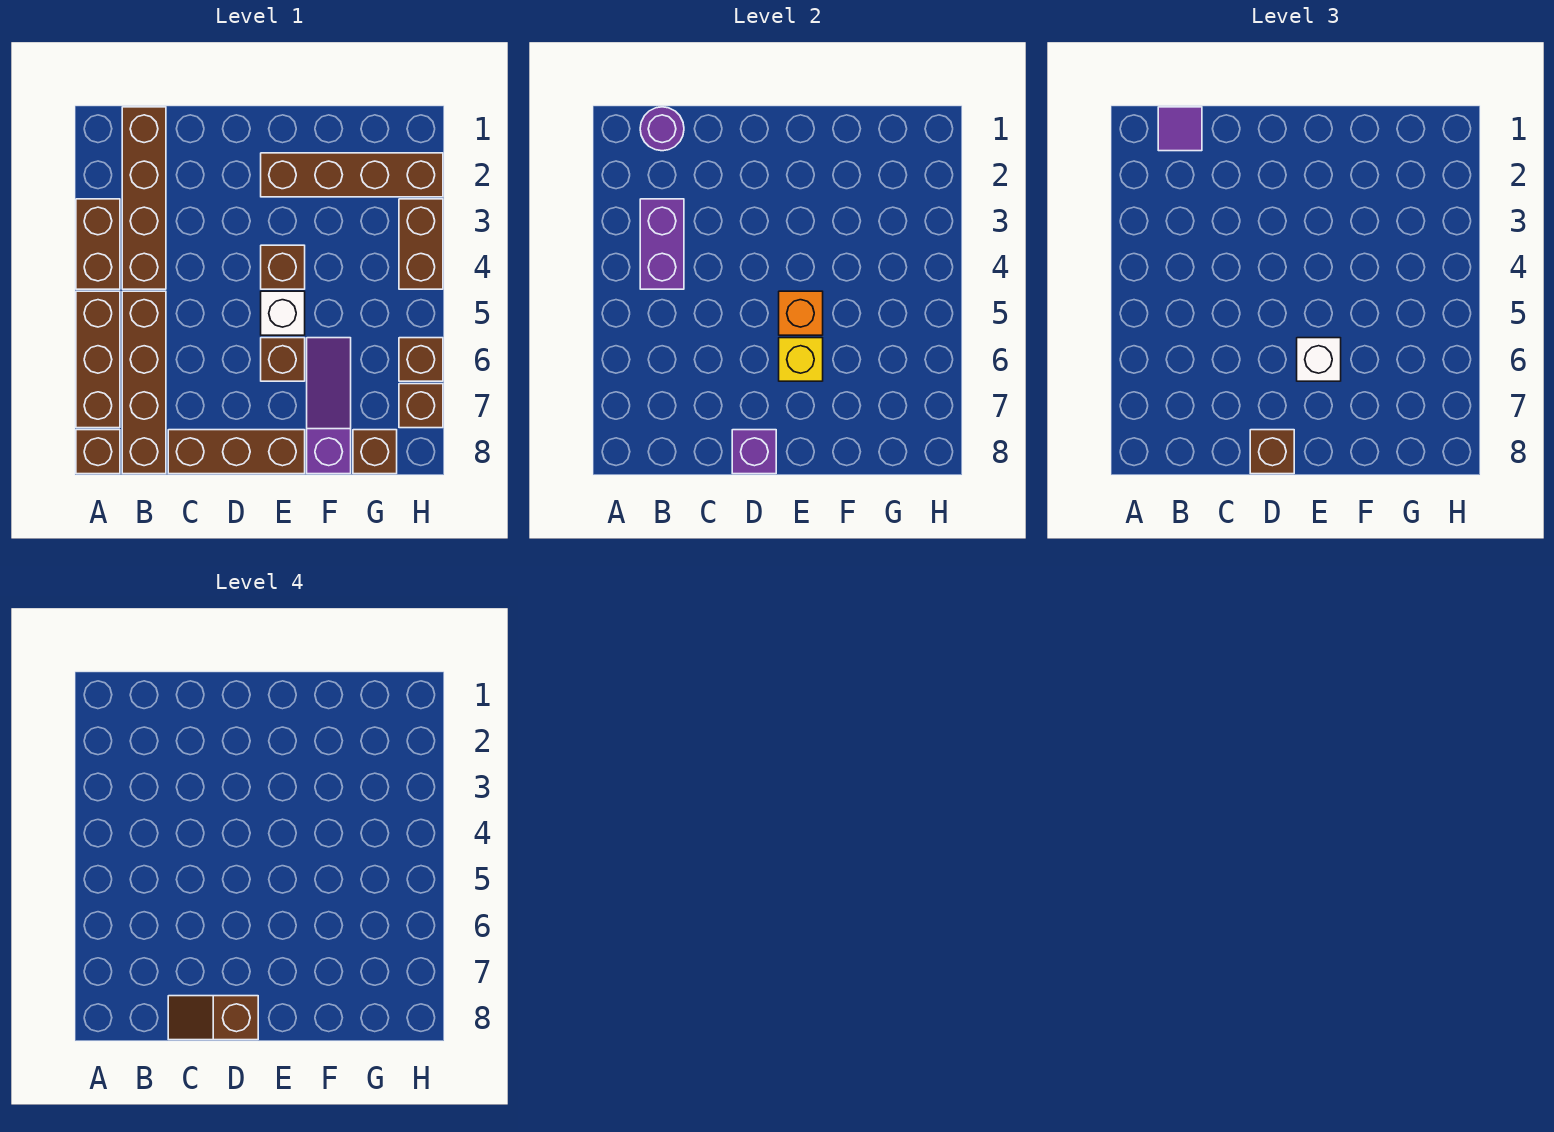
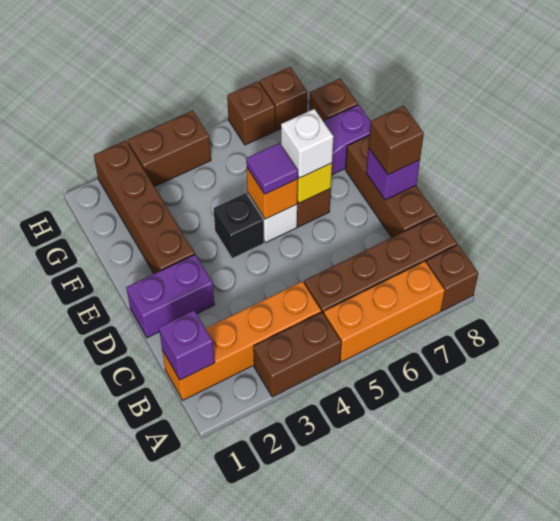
brown 1x3 brick [76,291,120,428] -> orange 1x3 brick [324,261,445,362]
brown 1x4 brick [122,107,166,289] -> orange 1x4 brick [162,281,321,400]
purple 1x1 round brick [640,107,684,151] -> purple 1x1 brick [159,310,215,380]
purple 1x1 tile [1158,107,1202,151] -> purple 1x1 tile moved to [246,143,298,194]
purple 1x2 brick [640,199,684,289] -> purple 1x2 brick moved to [126,255,214,338]
brown 1x2 slope [168,996,258,1040] -> none
brown 1x1 brick [261,245,305,289] -> black 1x1 brick [214,193,264,259]

